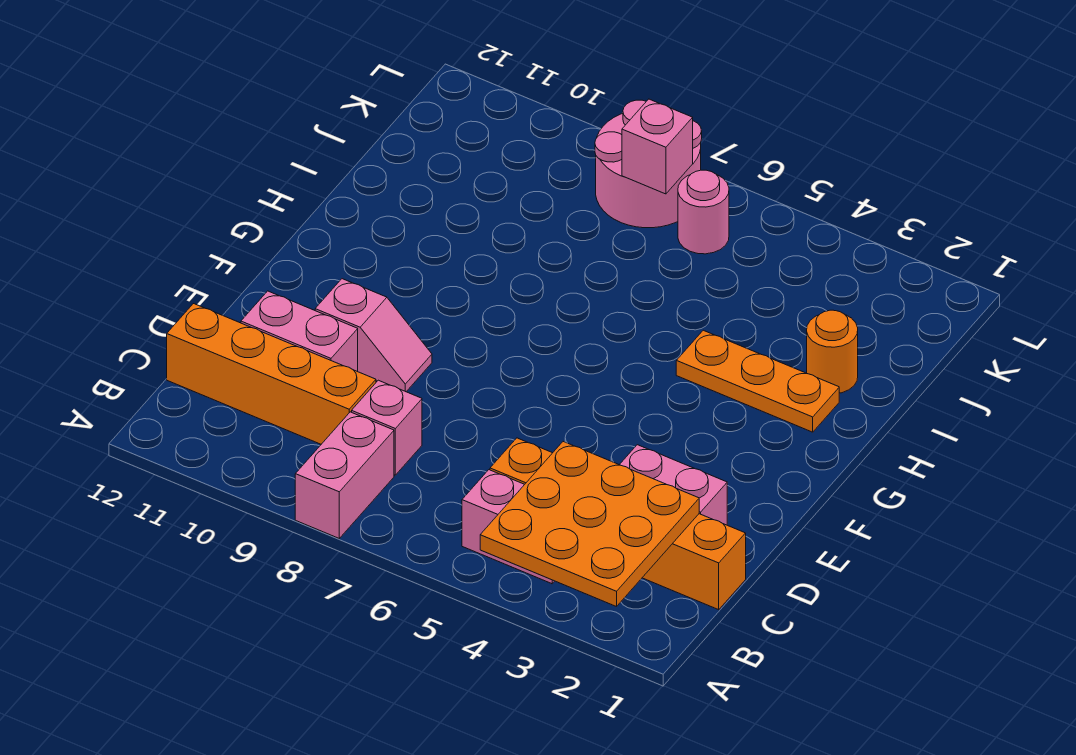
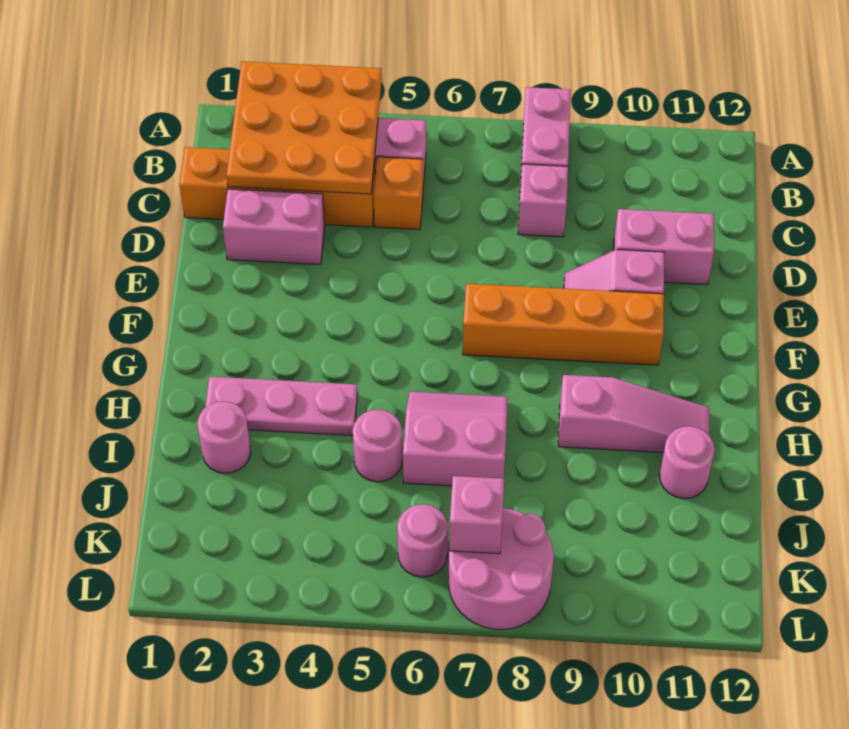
orange 1x4 brick [167,304,376,444] -> orange 1x4 brick moved to [463,283,664,365]
orange 1x3 plate [676,330,839,432] -> pink 1x3 plate [205,377,358,436]
none -> pink 2x2 slope [403,392,508,486]
none -> pink 1x3 slope [558,375,709,453]
orange 1x1 round brick [807,310,858,393] -> pink 1x1 round brick [197,401,251,473]
none -> pink 1x1 round brick [353,410,402,482]
none -> pink 1x1 round brick [659,426,715,499]

